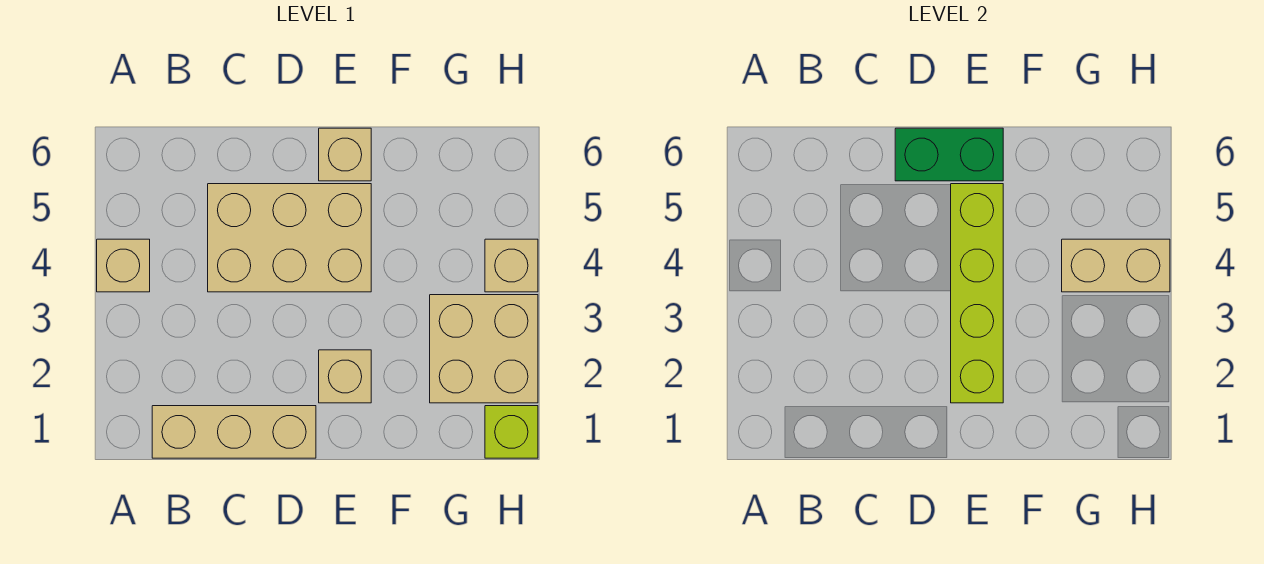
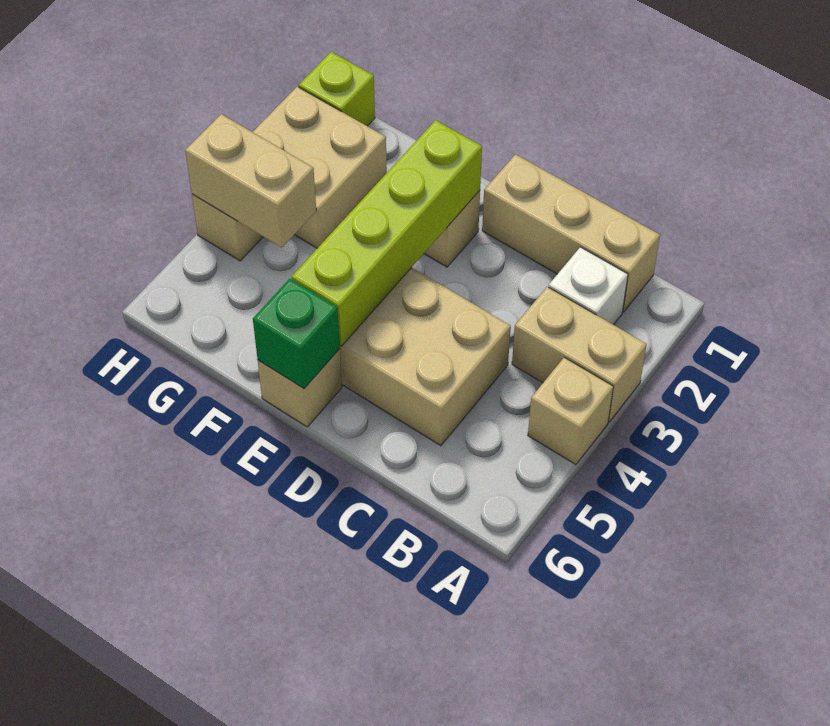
none -> tan 1x2 brick [512,287,647,422]
none -> white 1x1 brick [549,247,628,325]
green 1x2 brick [895,128,1003,181] -> green 1x1 brick [253,279,340,388]

